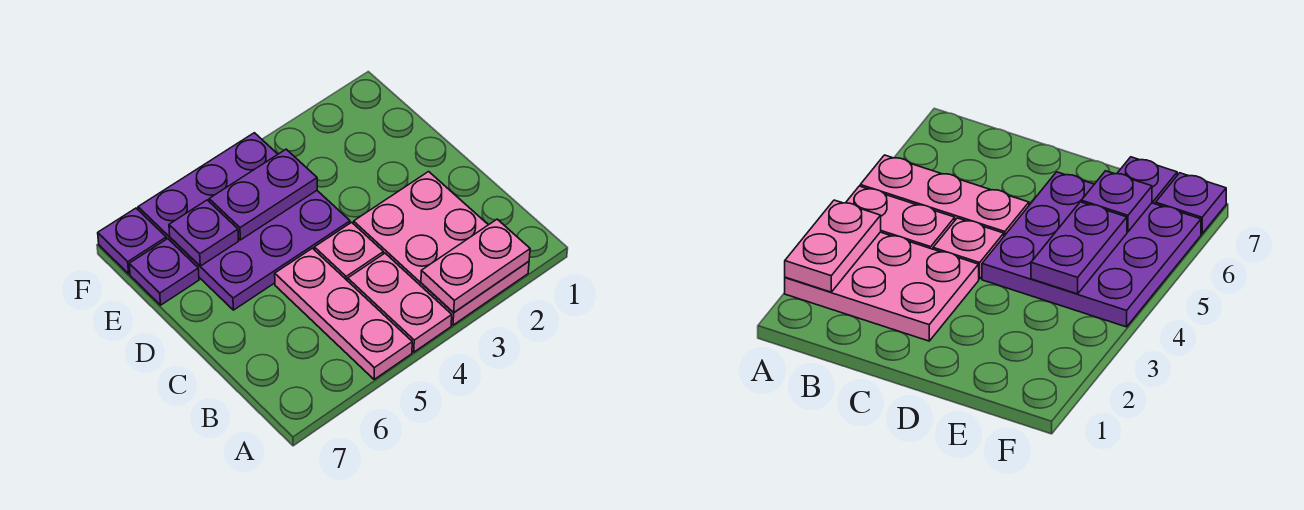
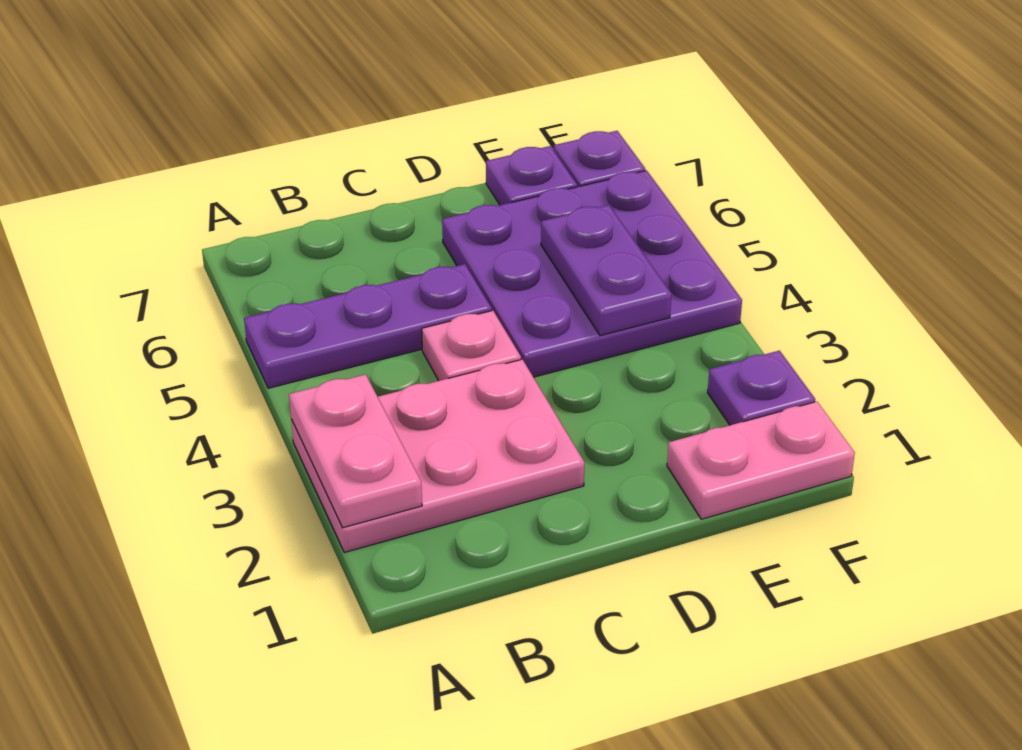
pink 1x2 plate [348,253,452,352] -> pink 1x2 plate moved to [667,402,855,519]
pink 1x3 plate [275,248,412,380] -> purple 1x3 plate [244,264,492,388]
purple 1x1 plate [169,200,238,266] -> purple 1x1 plate moved to [708,351,815,425]

